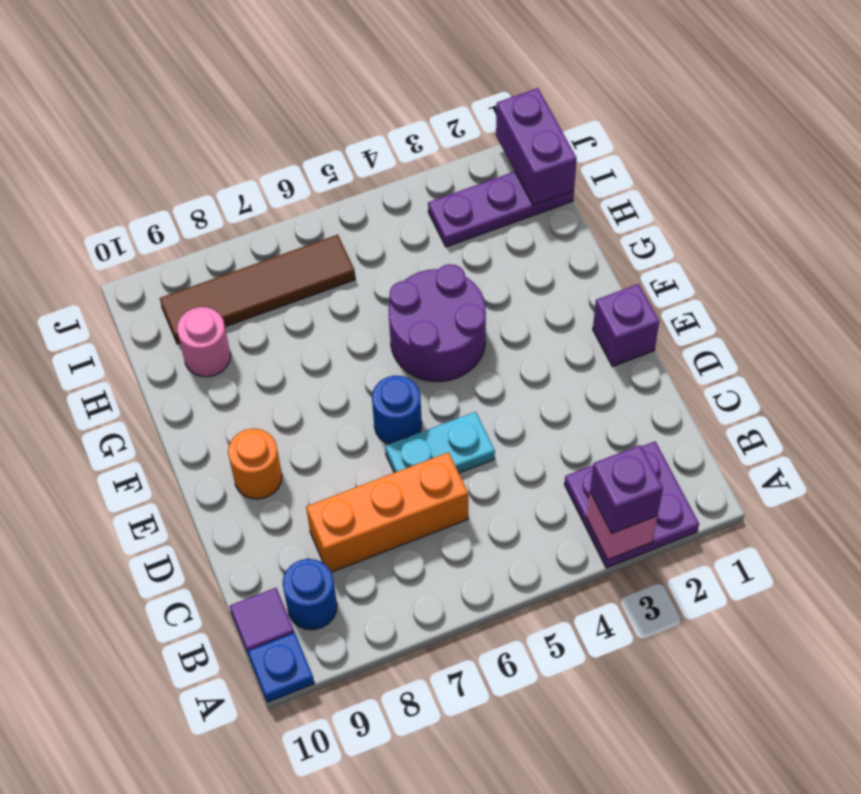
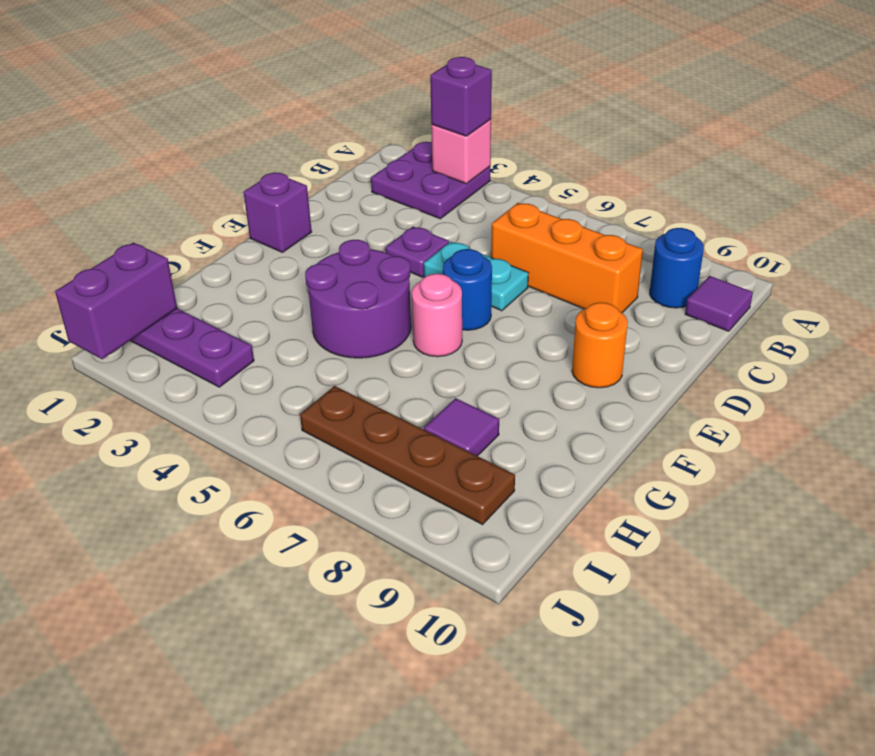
blue 1x1 plate [248,633,314,702] -> none
none -> purple 1x1 plate [386,227,449,277]
none -> purple 1x1 tile [424,398,499,456]
pink 1x1 round brick [177,307,231,377] -> pink 1x1 round brick moved to [412,274,462,357]
brown 1x4 tile [160,235,355,344] -> brown 1x4 plate [300,386,515,525]

